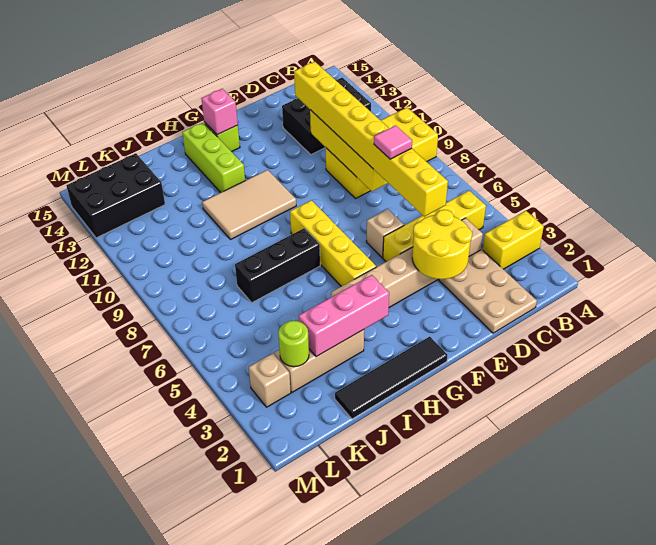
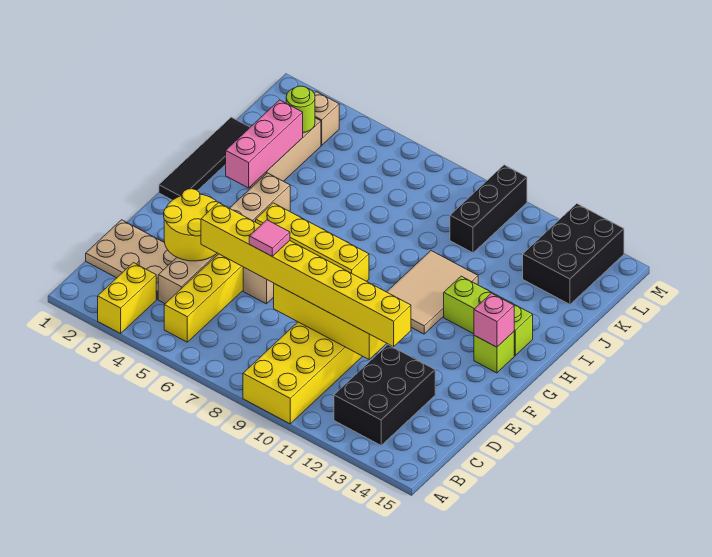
black 1x3 brick [235,228,320,303] -> black 1x3 brick moved to [450,165,527,253]

